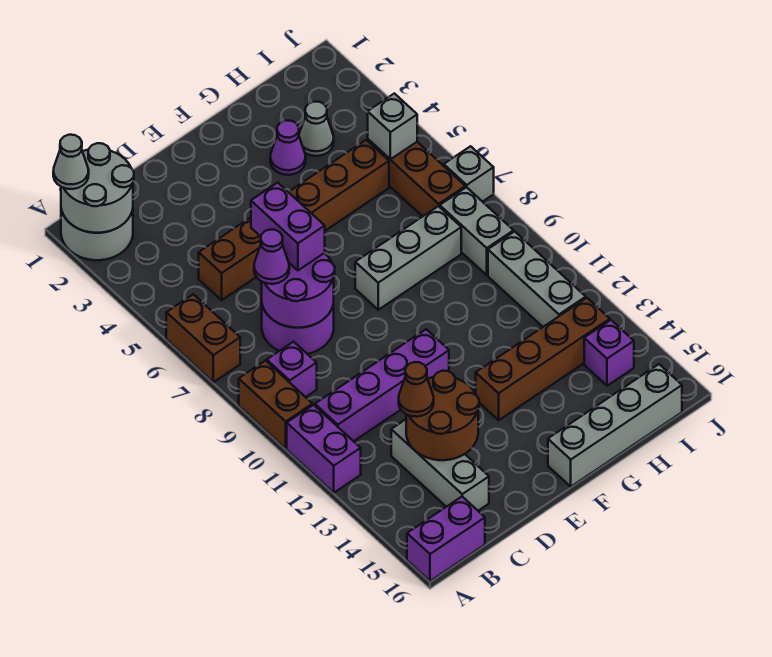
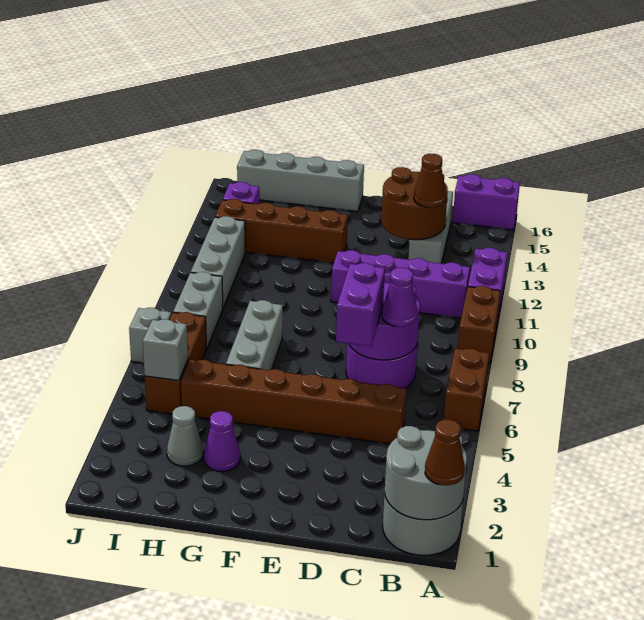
grey 1x1 cone [53,135,89,189] -> brown 1x1 cone [425,420,465,485]
purple 1x1 brick [267,342,317,397] -> none
grey 1x3 brick [355,206,461,310] -> grey 1x3 brick turned to [226,300,283,370]

